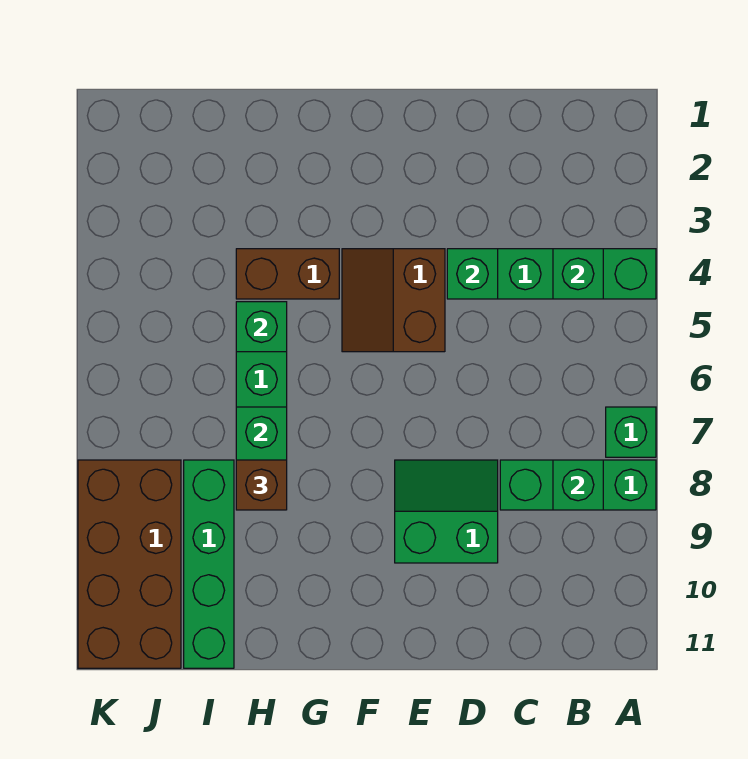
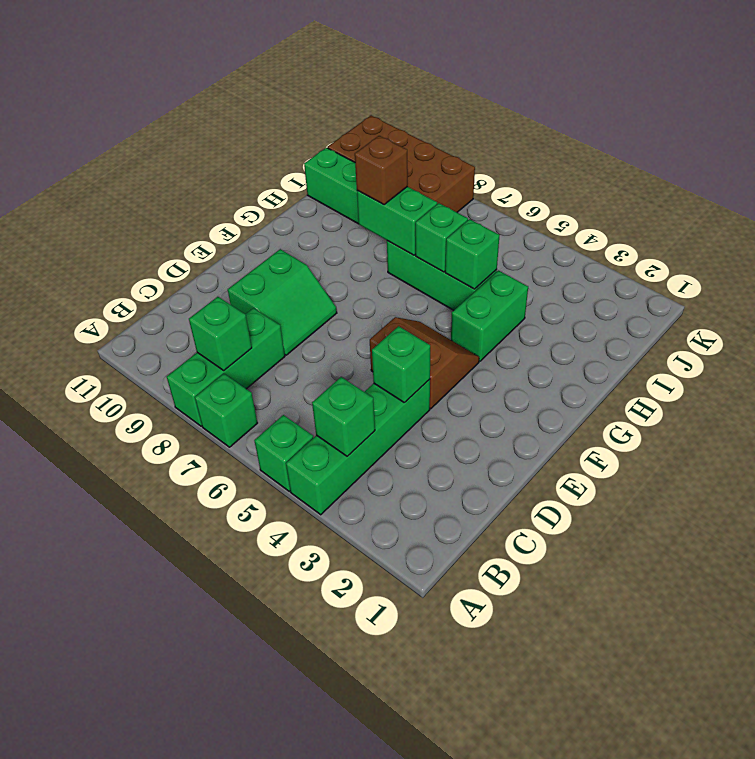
none -> green 1x1 brick [254,415,313,491]
brown 1x2 brick [236,249,339,299] -> green 1x2 brick [451,270,528,361]
none -> green 1x1 brick [415,203,468,272]

